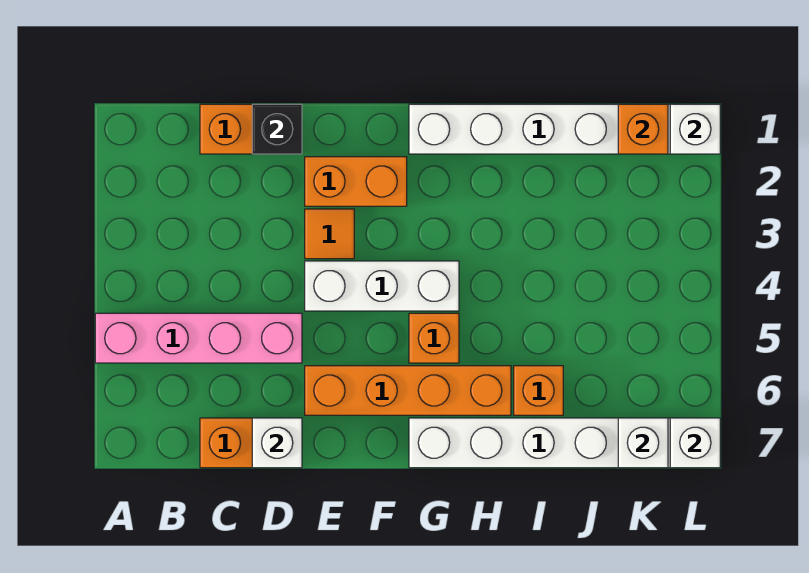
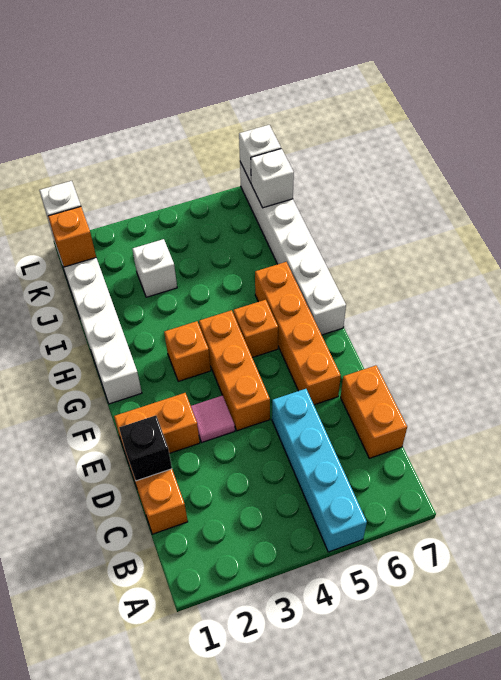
pink 1x4 brick [95,313,302,363] -> cyan 1x4 brick [272,389,367,552]
white 1x1 brick [252,418,302,468] -> white 1x1 brick moved to [133,239,177,297]
orange 1x2 brick [305,157,407,206] -> orange 1x2 brick turned to [114,393,200,463]
orange 1x1 tile [305,209,354,259] -> pink 1x1 tile [191,395,235,442]
white 1x3 brick [305,261,459,311] -> orange 1x3 brick [199,310,270,431]
orange 1x1 brick [514,366,563,415] -> orange 1x1 brick moved to [164,321,211,381]

